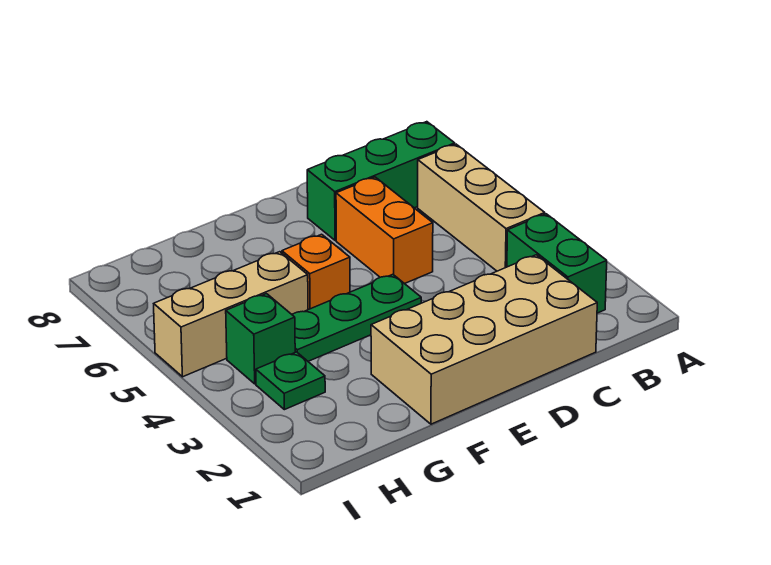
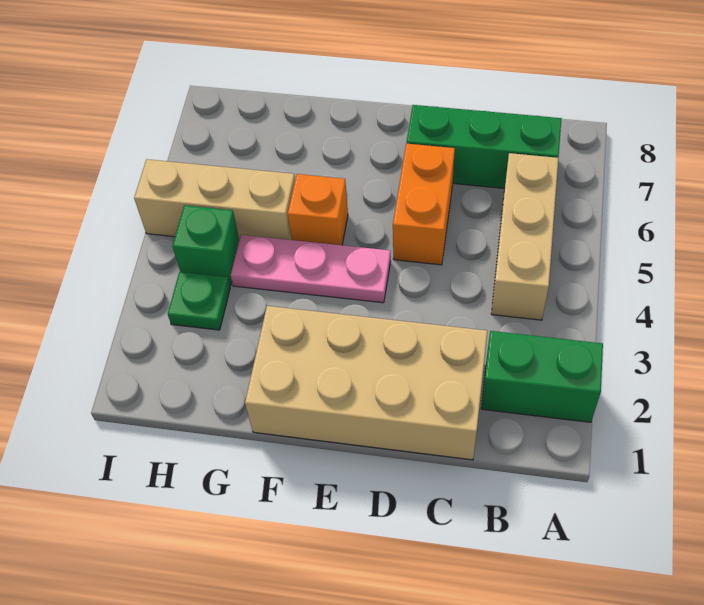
green 1x2 brick [507,214,607,313] -> green 1x2 brick turned to [481,331,603,422]
green 1x3 plate [292,274,421,361] -> pink 1x3 plate [231,235,391,303]

